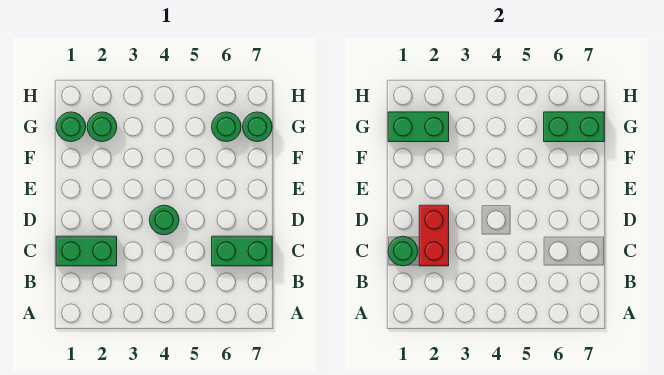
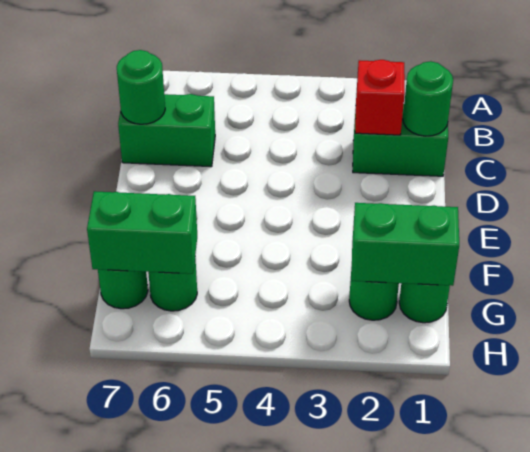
red 1x2 brick [419,205,449,266] -> red 1x1 brick [355,60,405,135]
green 1x1 round brick [149,205,179,235] -> green 1x1 round brick moved to [117,50,165,124]

